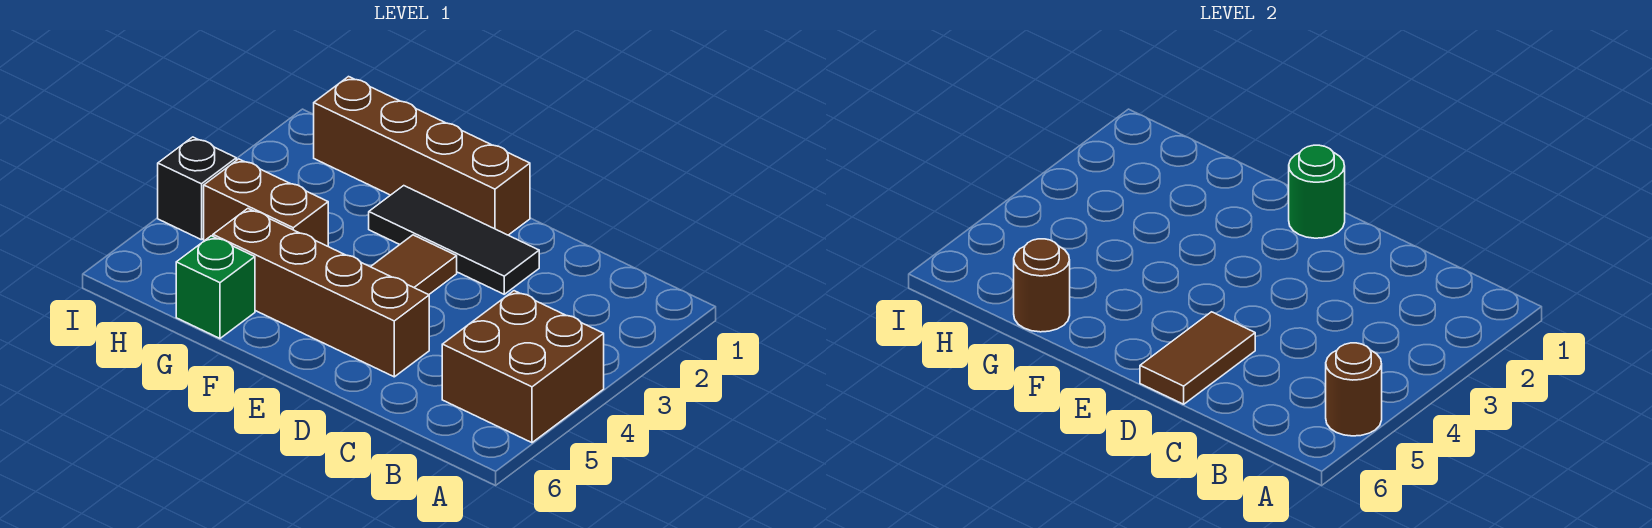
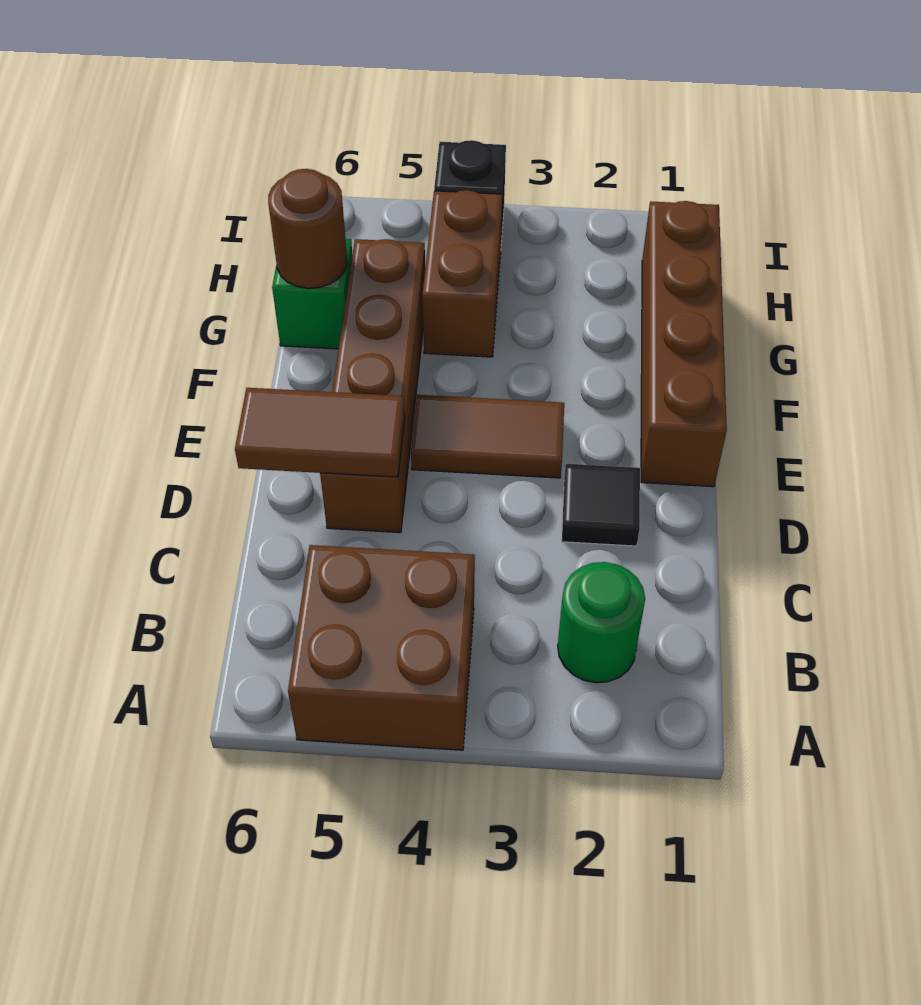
brown 1x1 round brick [1326,343,1382,436] -> none
black 1x3 tile [369,186,539,294] -> black 1x1 tile [562,464,640,546]
green 1x1 round brick [1289,145,1345,238] -> green 1x1 round brick moved to [558,562,645,683]

